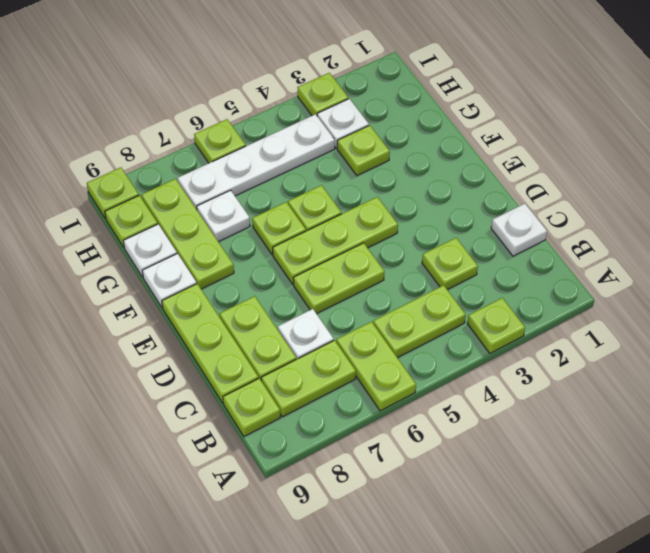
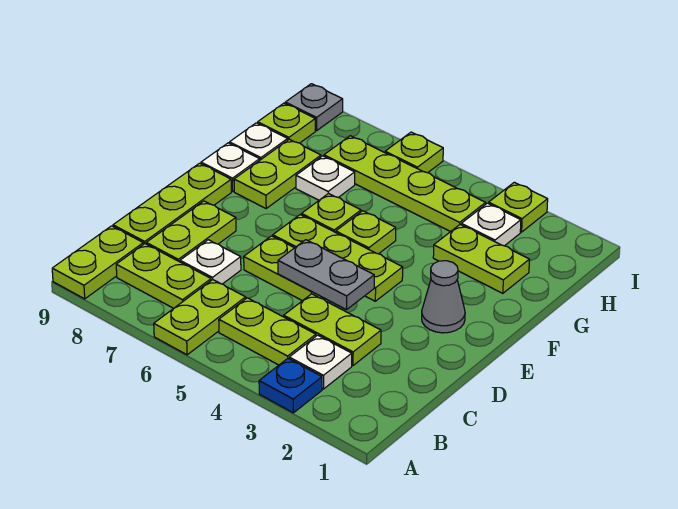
lime 1x1 plate [467,298,525,353] -> blue 1x1 plate [259,359,322,413]
lime 1x1 plate [223,378,280,436] -> lime 1x2 plate [52,226,143,299]
white 1x1 plate [491,204,547,256] -> white 1x1 plate moved to [289,335,352,389]
lime 1x1 plate [422,238,478,290] -> lime 1x2 plate [284,294,381,366]
none -> grey 1x2 plate [278,240,374,310]
none -> grey 1x1 cone [422,261,465,333]
lime 1x3 plate [141,179,234,289] -> lime 1x2 plate [234,139,321,208]
lime 1x1 plate [337,125,390,176] -> lime 1x2 plate [433,225,529,293]
white 1x4 plate [177,114,335,209] -> lime 1x4 plate [324,136,486,232]
lime 1x1 plate [87,167,139,219] -> grey 1x1 plate [285,84,343,131]

